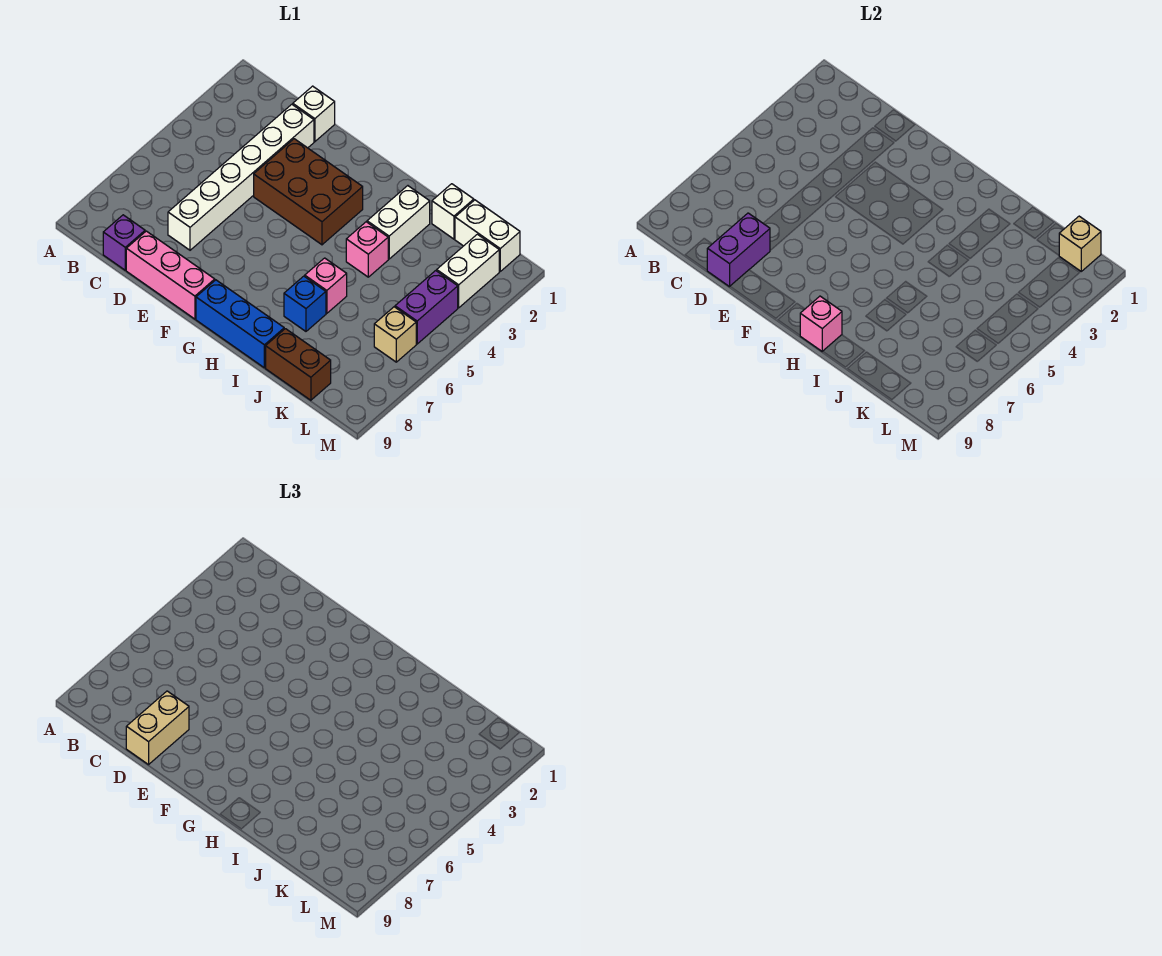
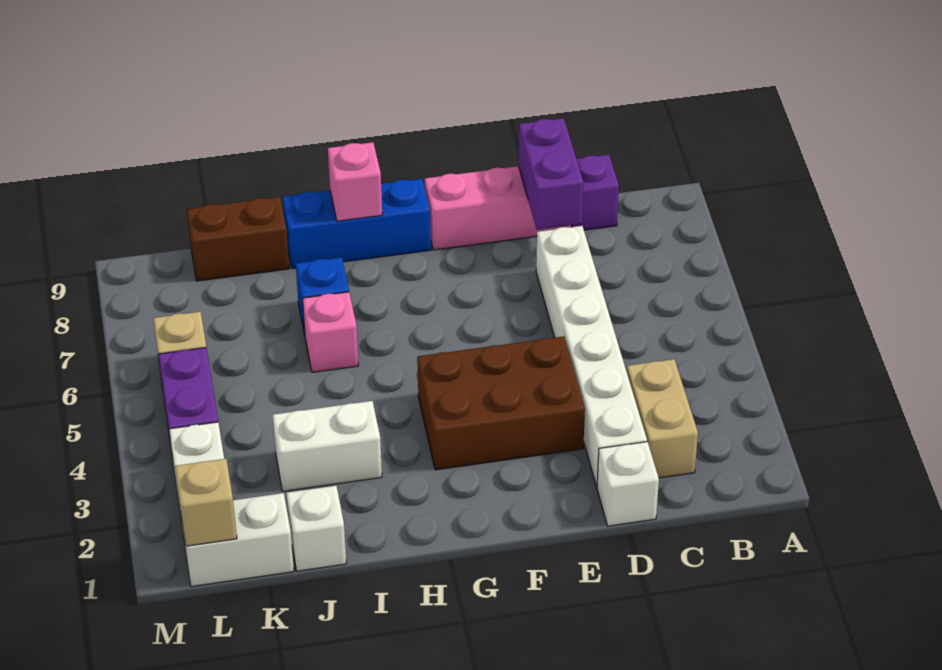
tan 1x2 brick [126,691,189,765] -> tan 1x2 brick moved to [627,359,698,478]
white 1x2 brick [367,186,430,259] -> white 1x2 brick turned to [273,401,382,491]
pink 1x1 brick [346,222,388,277] -> none

